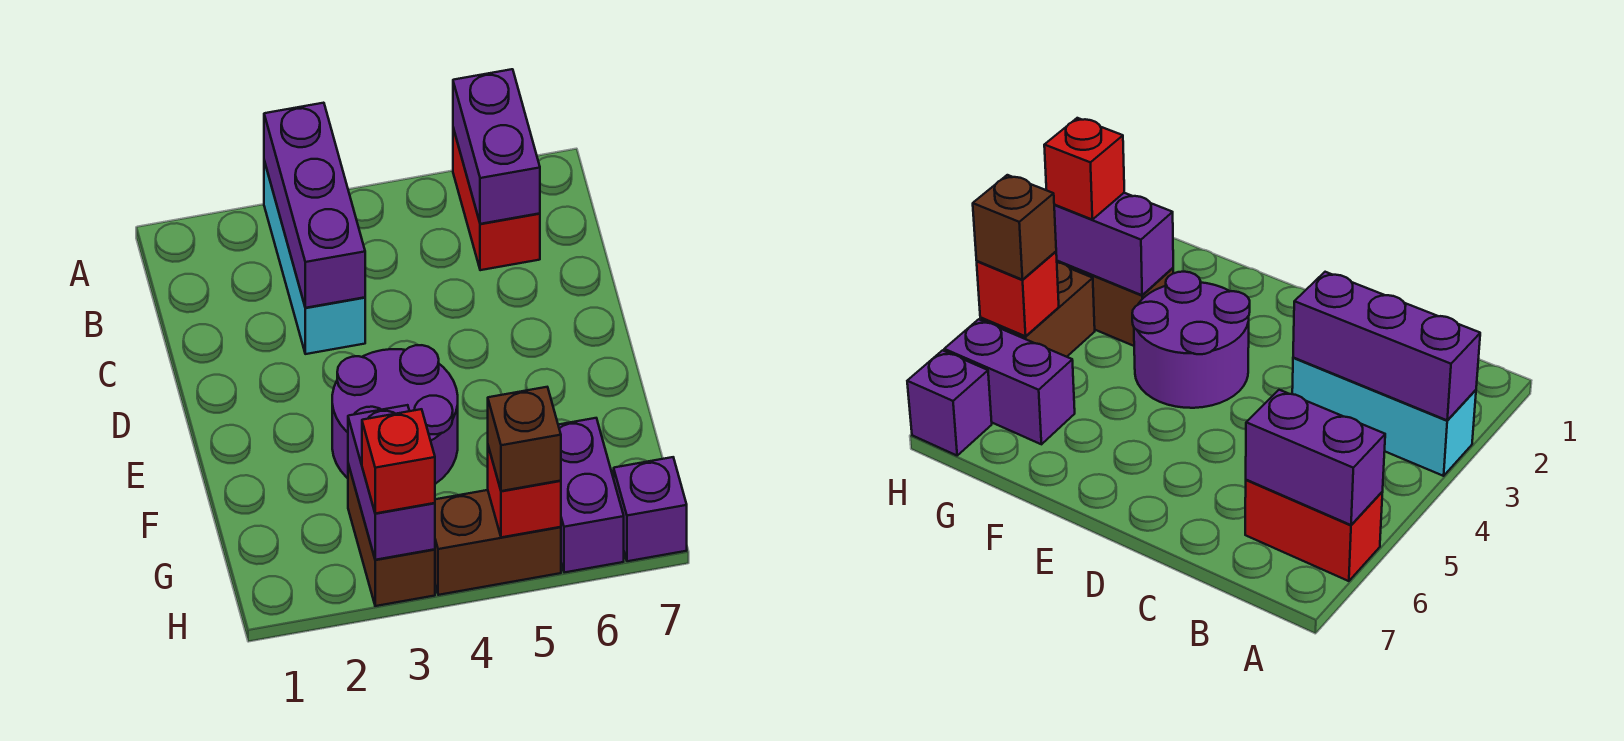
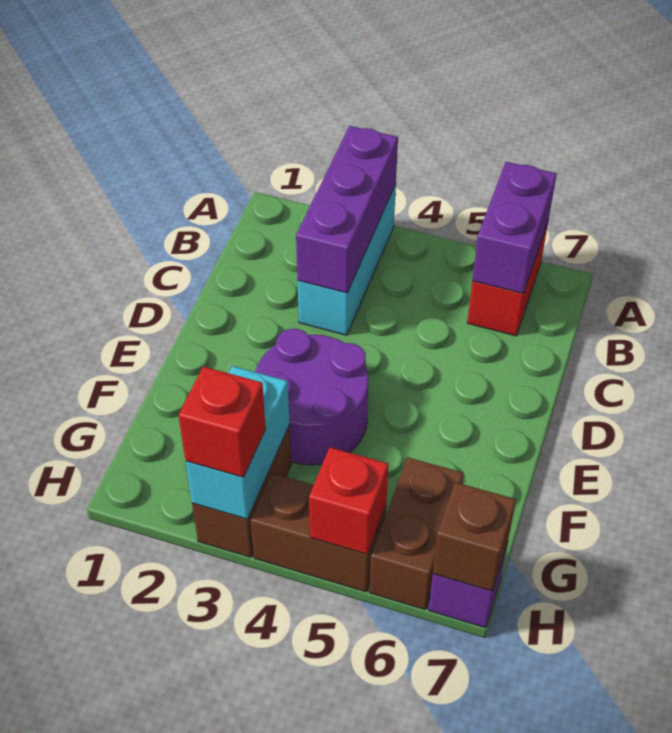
purple 1x2 brick [348,405,435,560] -> cyan 1x2 brick [186,366,290,519]
purple 1x2 brick [558,418,624,573] -> brown 1x2 brick [369,457,463,610]
brown 1x1 brick [488,387,561,491] -> brown 1x1 brick moved to [433,482,516,591]

